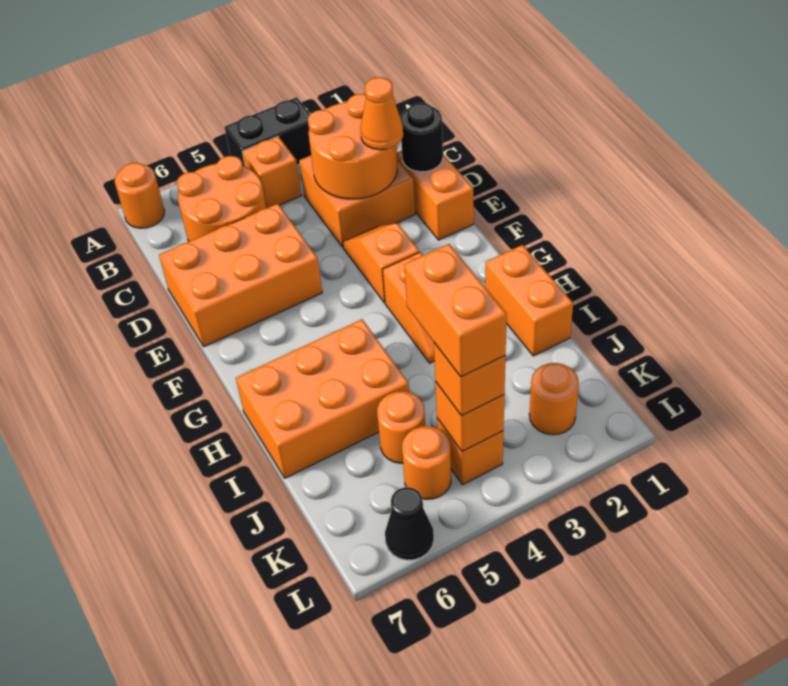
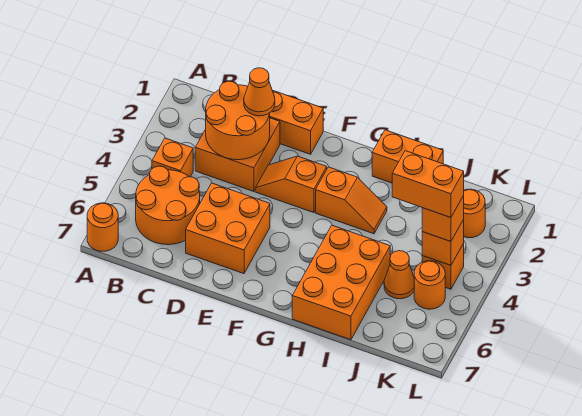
black 1x2 brick [225,97,311,166] -> none
black 1x1 round brick [400,103,443,172] -> none
orange 2x3 brick [159,204,322,347] -> orange 2x2 brick [186,183,270,274]
orange 1x1 round brick [377,391,425,463] -> orange 1x1 cone [384,251,414,299]
black 1x1 cone [385,487,434,560] -> none

